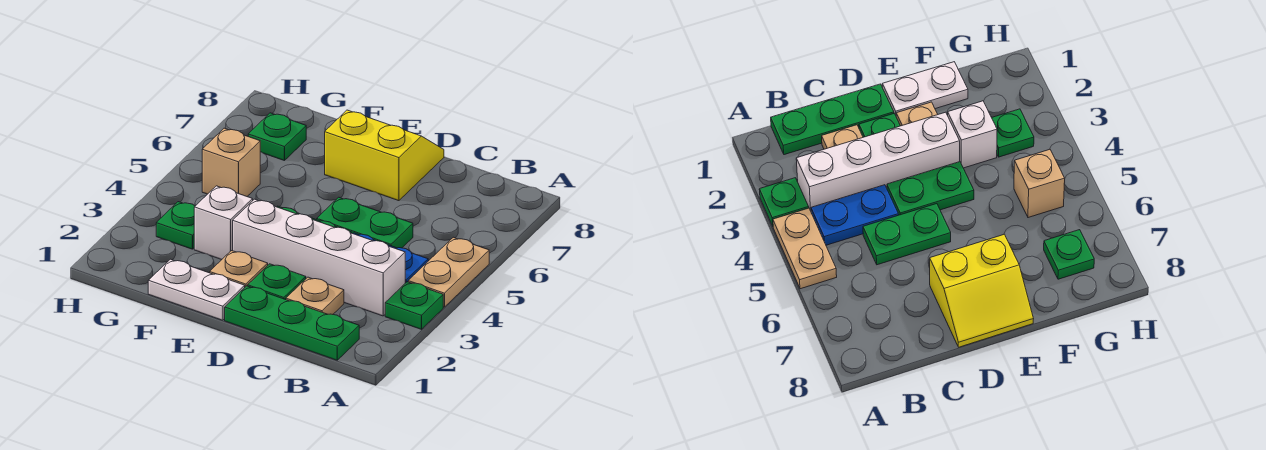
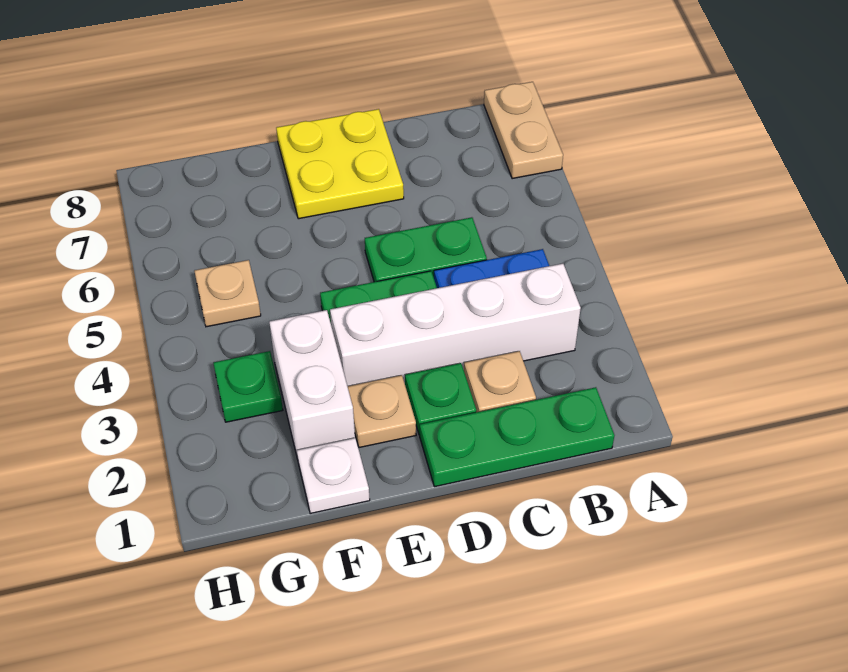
green 1x1 plate [385,282,443,329] -> none
tan 1x2 plate [408,237,489,307] -> tan 1x2 plate moved to [484,82,563,179]
yellow 2x2 slope [325,110,444,201] -> yellow 2x2 plate [276,109,404,219]
white 1x2 plate [148,259,245,320] -> white 1x1 plate [297,438,370,514]
white 1x1 brick [194,186,253,260] -> white 1x2 brick [269,310,355,459]
tan 1x1 brick [202,128,260,196] -> tan 1x1 plate [194,260,261,327]
green 1x1 plate [248,113,306,161] -> none

